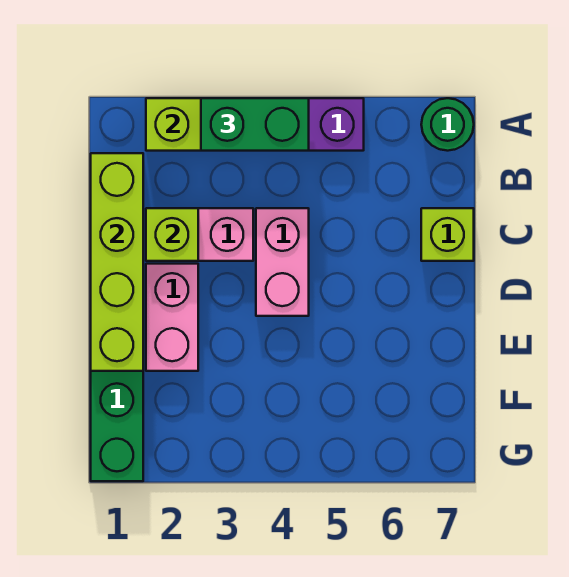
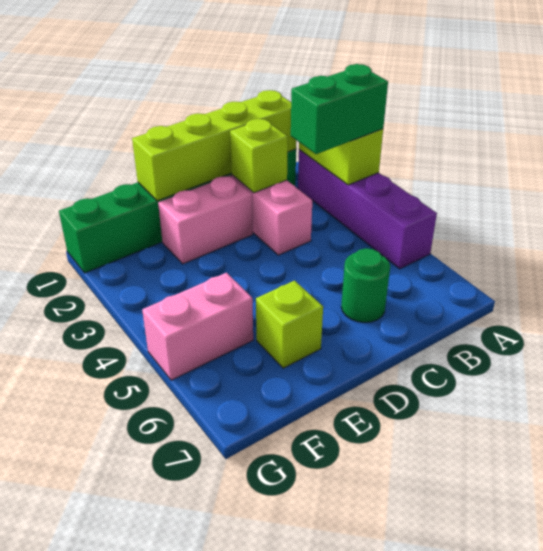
green 1x2 brick [201,98,309,151] -> green 1x2 brick turned to [291,64,388,154]
green 1x1 round brick [421,98,474,151] -> green 1x1 round brick moved to [341,248,390,323]
pink 1x2 brick [256,208,309,316] -> pink 1x2 brick moved to [142,273,253,380]
lime 1x1 brick [421,208,474,261] -> lime 1x1 brick moved to [256,281,323,368]

